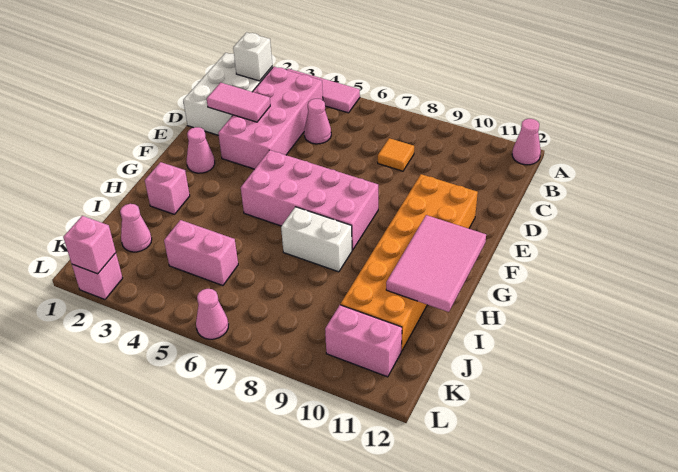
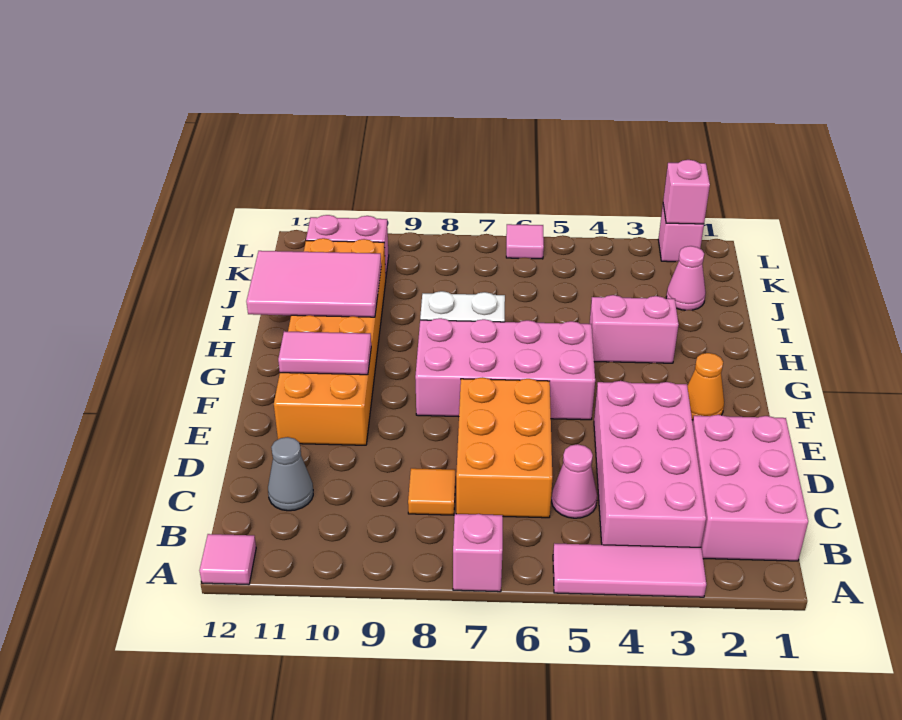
pink 1x1 cone [512,119,541,165] -> pink 1x1 tile [199,534,256,585]
white 2x3 brick [183,53,273,135] -> pink 2x3 brick [693,415,808,561]
white 1x1 brick [233,32,272,81] -> none
none -> orange 2x3 brick [456,377,552,518]
none -> grey 1x1 cone [268,437,313,511]
pink 1x2 tile [207,83,270,122] -> pink 1x2 tile moved to [278,331,371,375]
pink 1x1 cone [186,127,215,173] -> orange 1x1 cone [687,353,724,420]
pink 2x3 tile [386,215,486,312] -> pink 2x3 tile turned to [246,251,381,317]
pink 1x1 brick [145,162,190,214] -> pink 1x1 brick moved to [453,514,503,592]
pink 1x2 brick [164,220,238,286] -> pink 1x2 brick moved to [589,295,679,363]
pink 1x1 cone [196,289,229,339] -> pink 1x1 tile [506,224,544,259]

